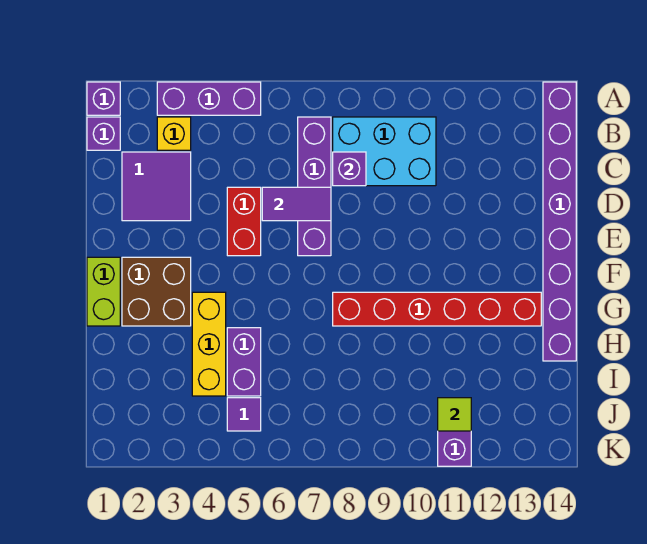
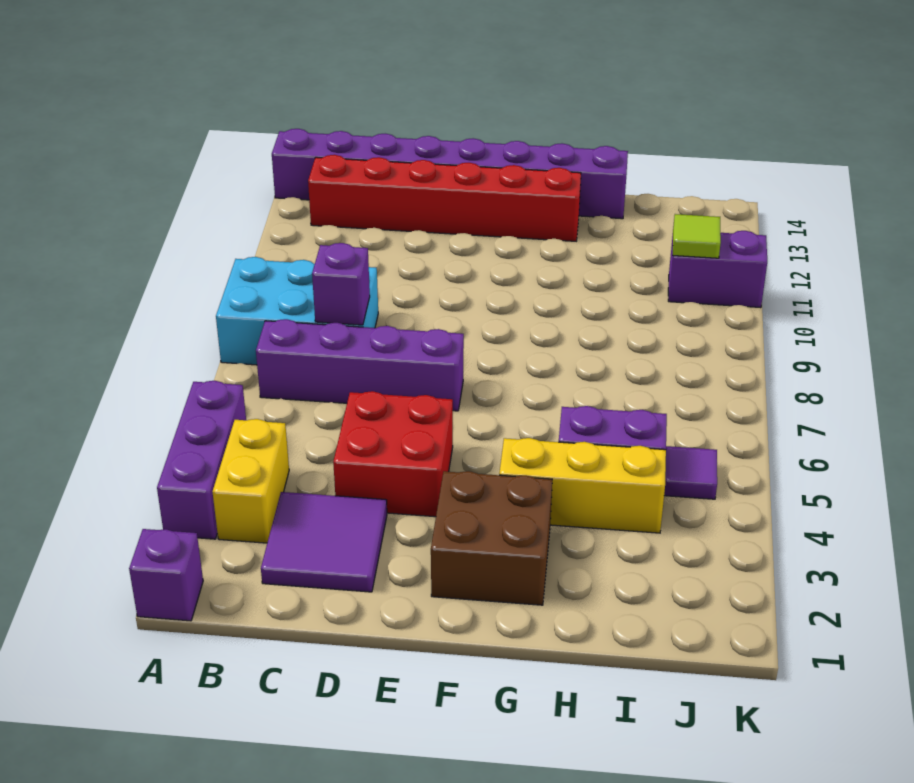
purple 1x1 brick [87,117,120,150] -> none
yellow 1x1 brick [157,117,191,150] -> yellow 1x2 brick [213,419,289,543]
cyan 2x3 brick [333,117,436,186] -> cyan 2x3 brick turned to [216,257,378,365]
red 1x2 brick [227,187,261,256] -> red 2x2 brick [333,391,453,517]
purple 1x2 tile [262,187,331,221] -> none
lime 1x2 brick [87,257,120,326] -> none
red 1x6 brick [333,292,541,326] -> red 1x6 brick turned to [308,155,581,241]

